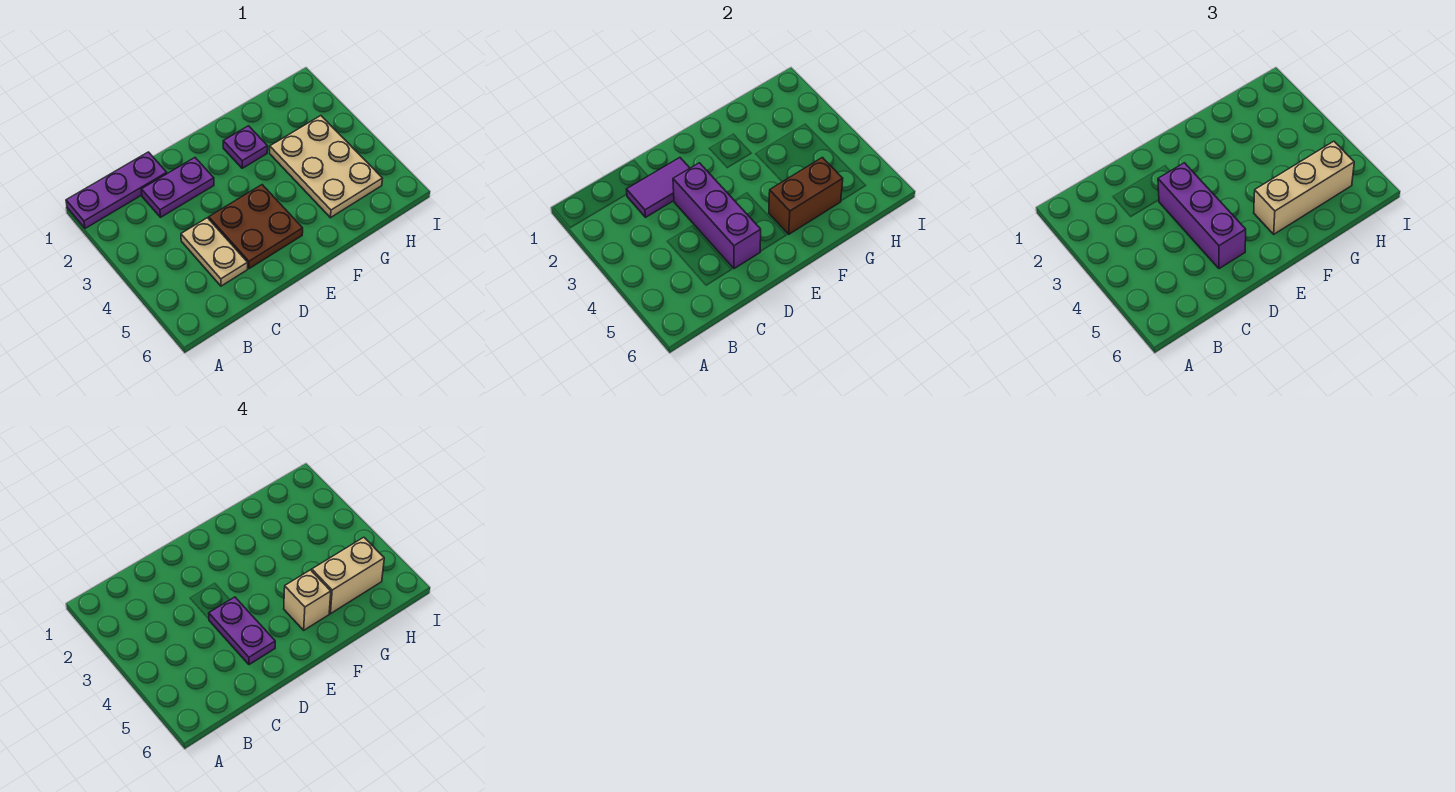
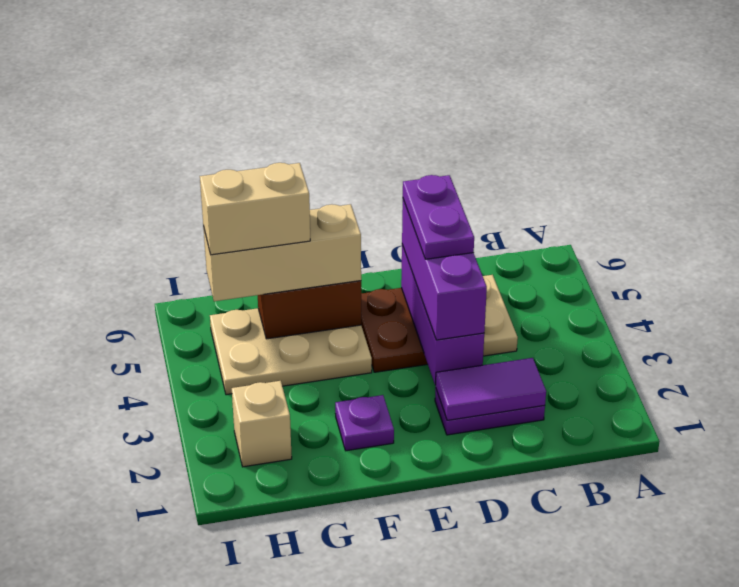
purple 1x3 plate [66,152,167,228] -> none
tan 1x1 brick [284,570,331,630] -> tan 1x1 brick moved to [232,381,292,467]
tan 2x3 plate [270,116,383,218] -> tan 2x3 plate turned to [210,308,372,395]

